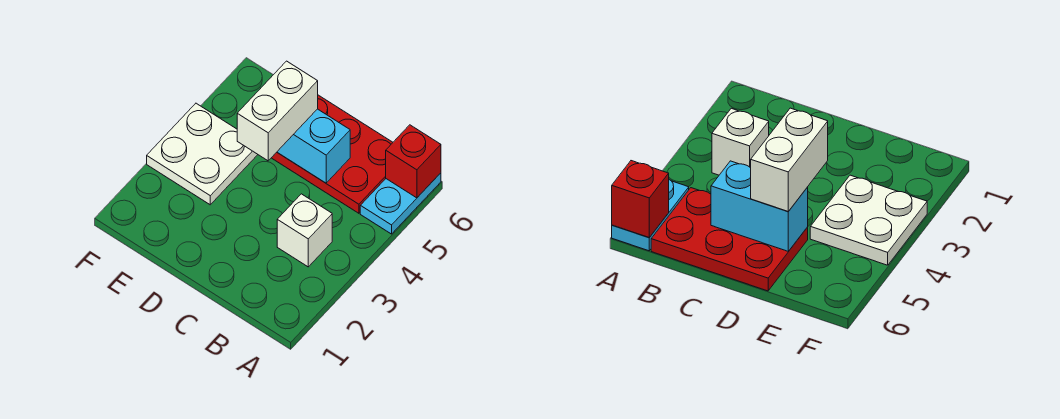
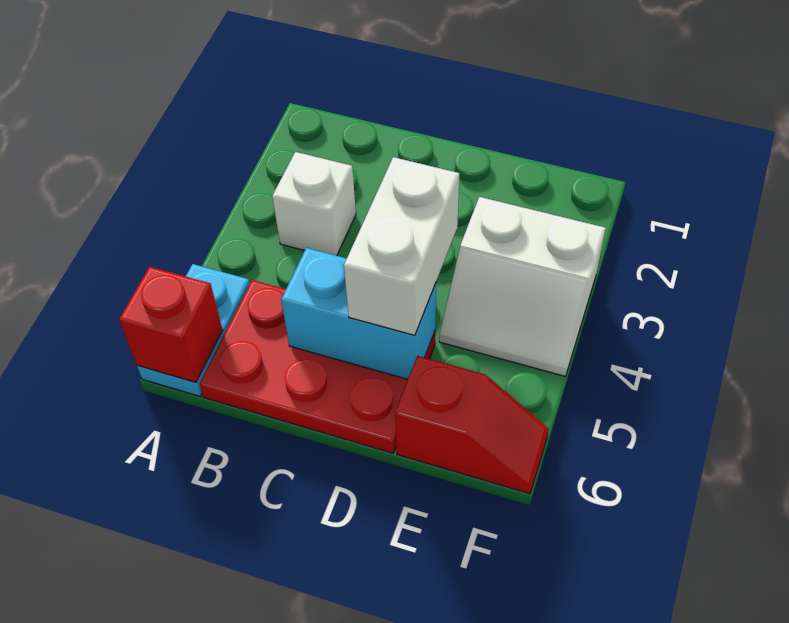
white 2x2 plate [147,103,258,205] -> white 2x2 slope [439,197,606,376]
none -> red 1x2 slope [395,356,549,494]

